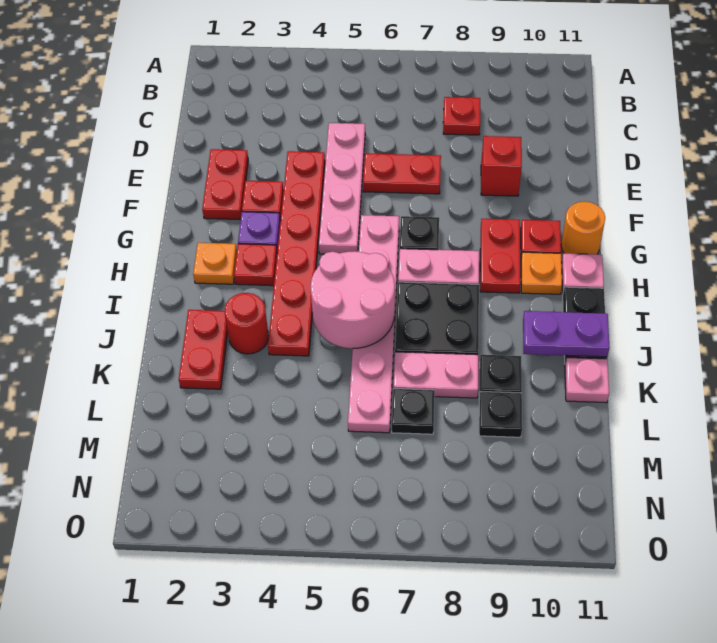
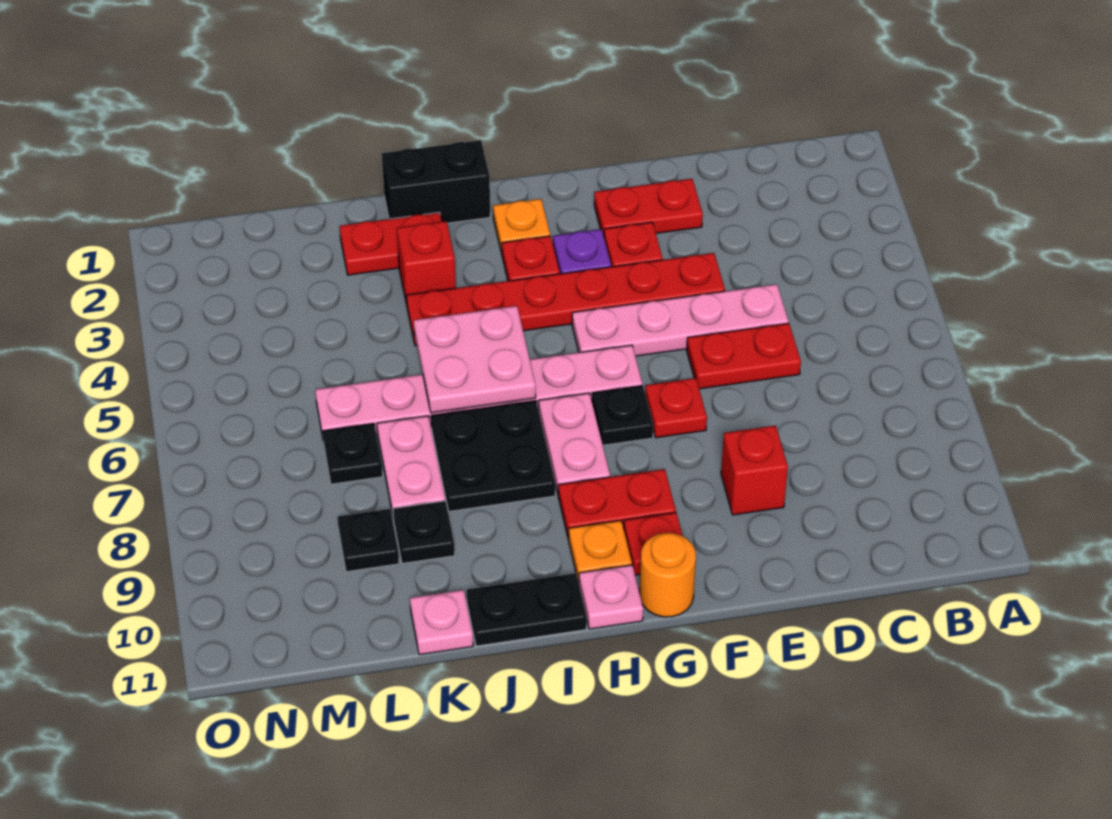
red 1x1 plate [443,97,480,135] -> red 1x1 plate moved to [645,378,707,438]
red 1x2 plate [363,153,441,194] -> red 1x2 plate turned to [687,323,801,389]
none -> black 1x2 brick [382,140,491,223]
pink 2x2 round brick [311,251,395,348] -> pink 2x2 plate [414,306,536,413]
red 1x1 round brick [224,293,269,354] -> red 1x1 brick [397,221,456,305]
purple 1x2 plate [523,311,609,357] -> none

